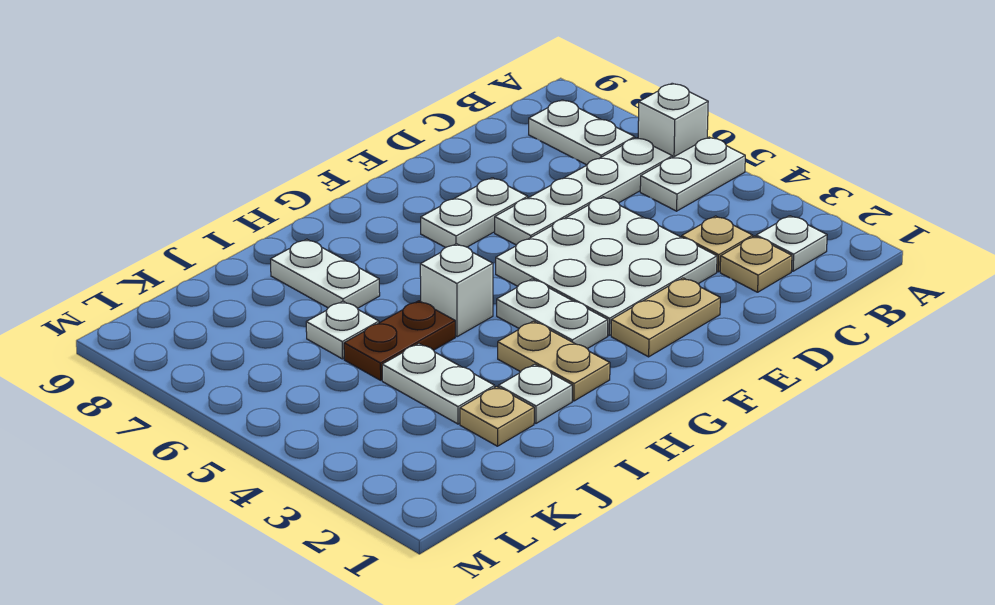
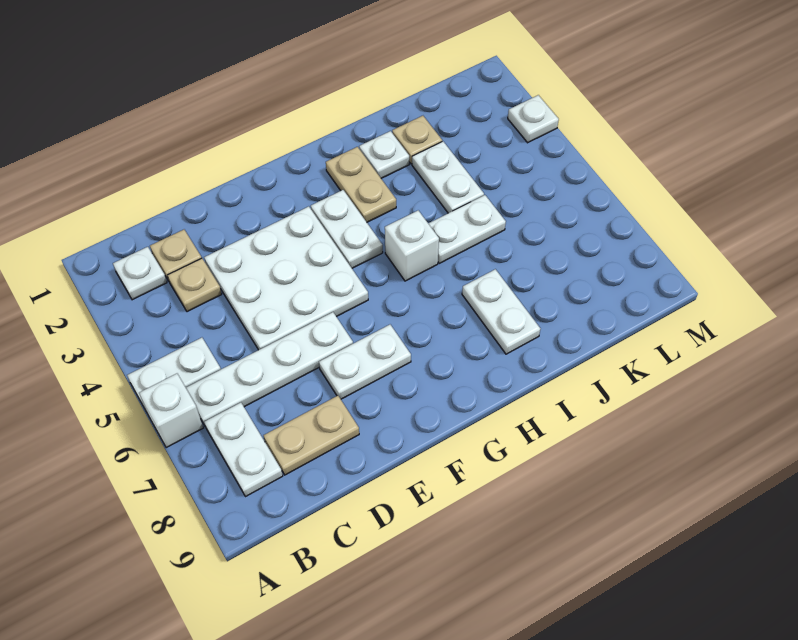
tan 1x2 plate [611,278,720,357] -> tan 1x2 plate moved to [263,396,359,475]
brown 1x2 plate [344,301,455,380] -> white 1x2 plate [428,195,506,263]
white 1x1 plate [306,301,379,359] -> white 1x1 plate moved to [508,95,559,143]

